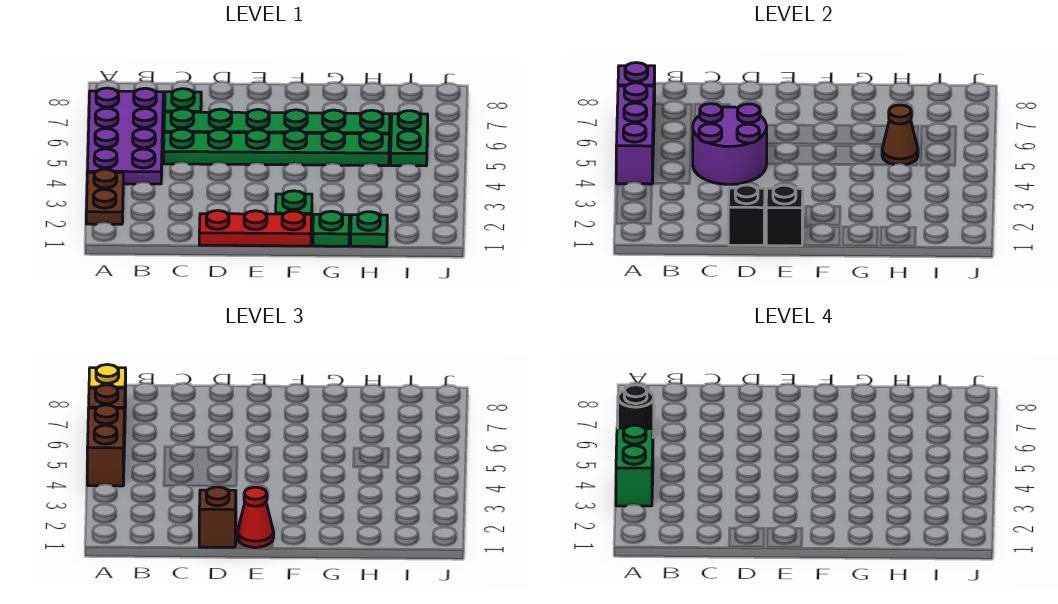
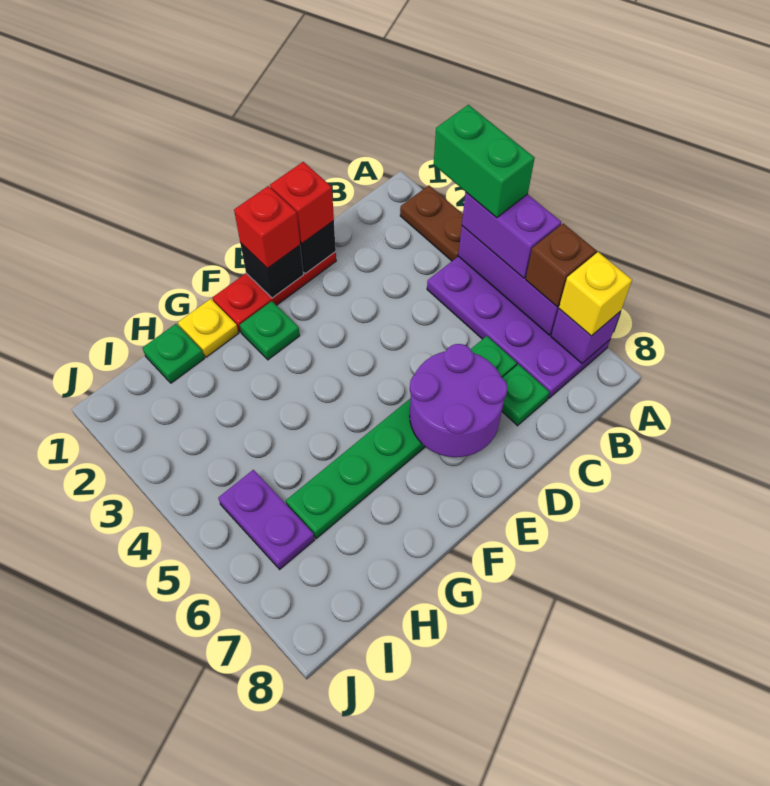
brown 1x2 brick [87,405,125,486] -> purple 1x2 brick [462,192,561,278]
black 1x1 round brick [618,385,654,437] -> none
purple 2x2 round brick [693,104,767,184] -> purple 2x2 round brick moved to [410,344,508,457]
green 1x6 plate [164,129,389,166] -> none
brown 1x1 brick [199,487,236,547] -> red 1x1 brick [270,162,334,243]
red 1x1 cone [237,487,274,548] -> red 1x1 brick [234,186,300,268]
green 1x1 plate [313,211,349,246] -> yellow 1x1 plate [178,299,238,357]
brown 1x1 cone [882,105,918,164] -> none
green 1x2 plate [391,111,428,166] -> purple 1x2 plate [218,470,315,569]

